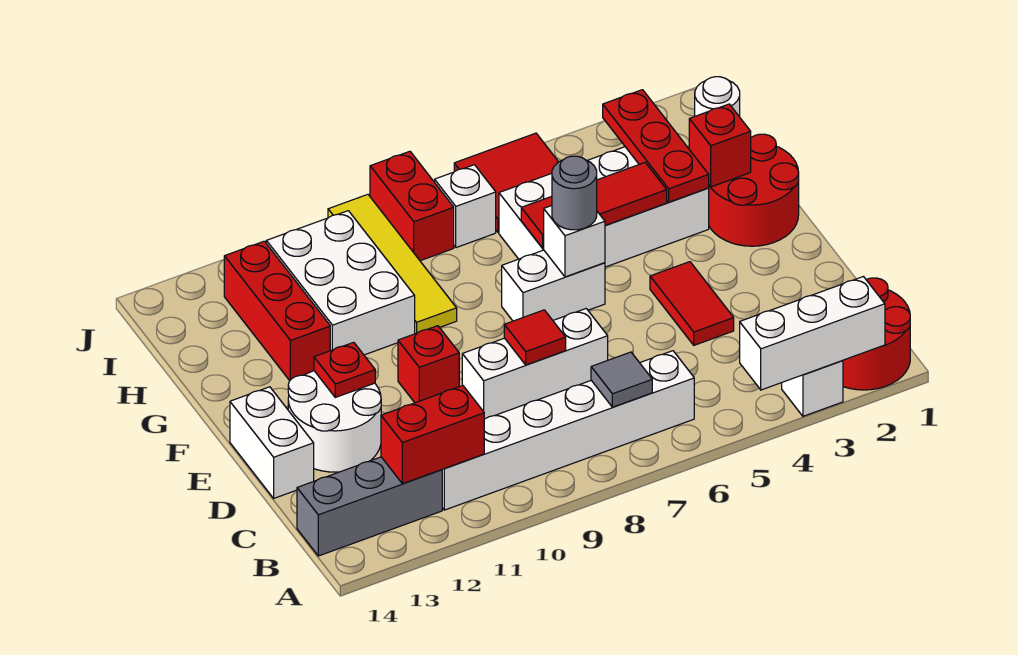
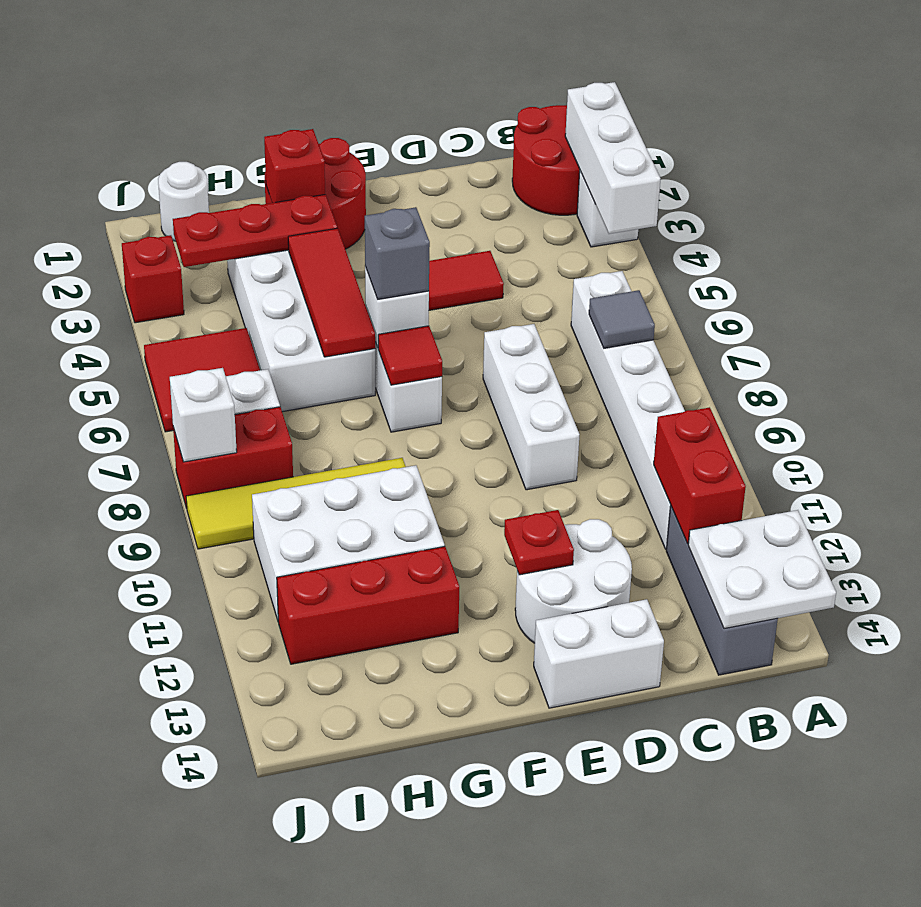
none -> white 2x2 plate [688,510,836,629]
red 1x1 tile [504,310,566,365] -> red 1x1 tile moved to [378,326,442,385]
red 1x1 brick [398,326,459,403] -> red 1x1 brick moved to [122,235,184,323]
grey 1x1 round brick [552,156,597,230] -> grey 1x1 brick [365,207,430,299]
none -> white 1x1 brick [170,368,237,462]

